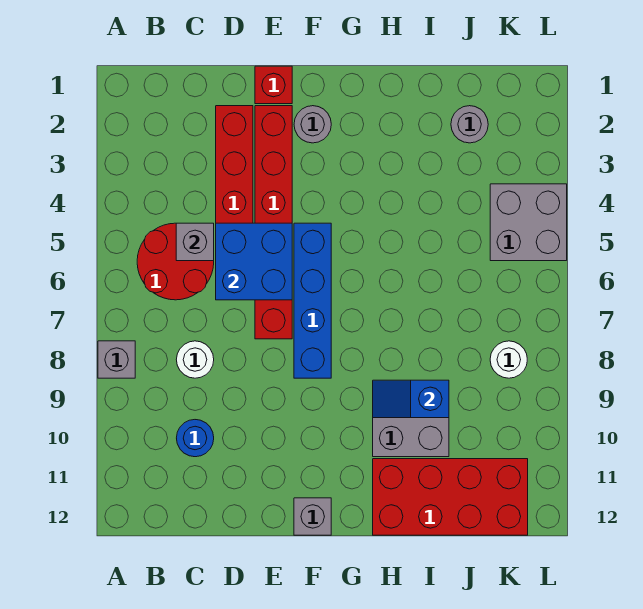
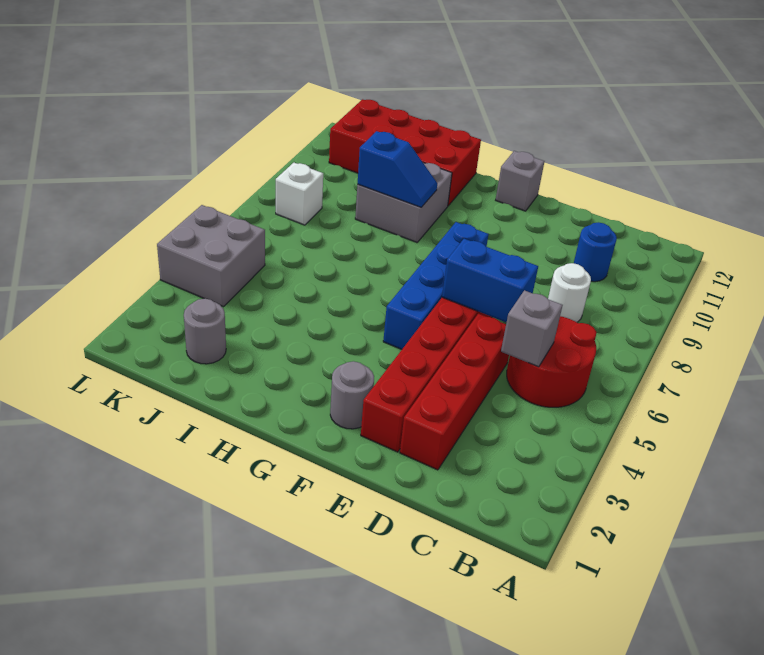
grey 1x1 brick [98,341,135,378] -> none
blue 2x2 brick [216,223,292,300] -> blue 1x2 brick [442,239,538,322]
red 1x1 brick [255,66,292,104] -> none
white 1x1 round brick [490,341,527,378] -> white 1x1 brick [276,162,323,225]

